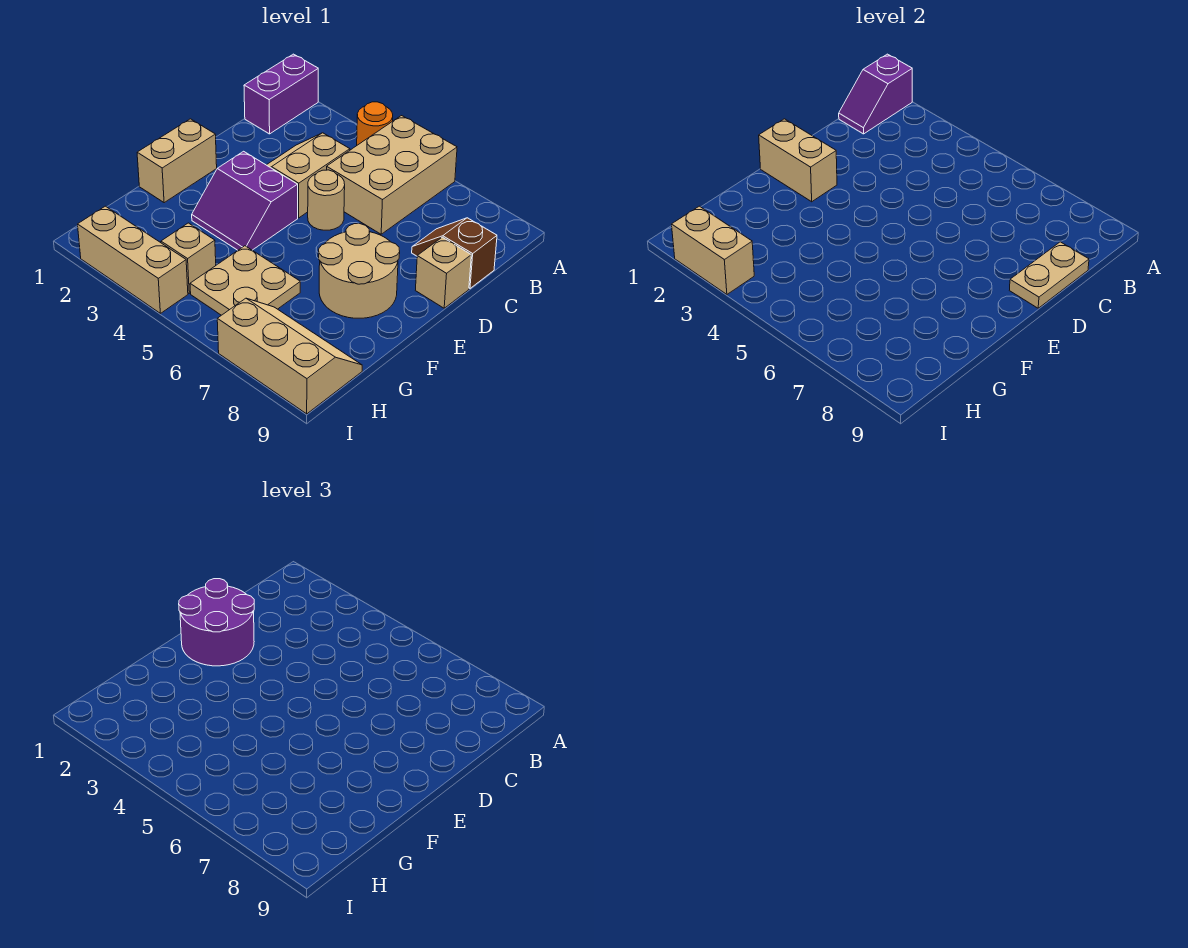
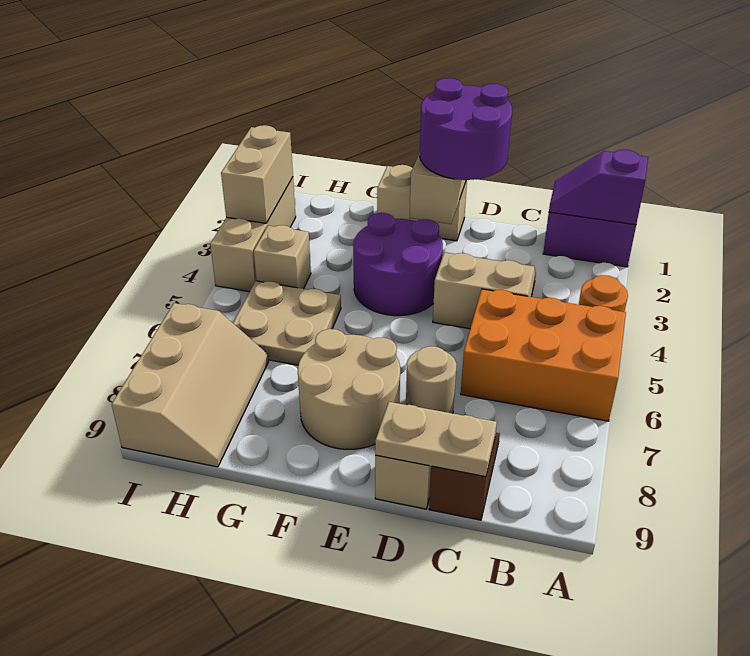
tan 2x3 brick [327,116,457,234] -> orange 2x3 brick [461,289,626,421]
tan 1x1 round brick [308,170,345,230] -> tan 1x1 round brick moved to [406,346,457,413]
purple 2x2 slope [192,151,298,250] -> purple 2x2 round brick [353,213,443,316]

